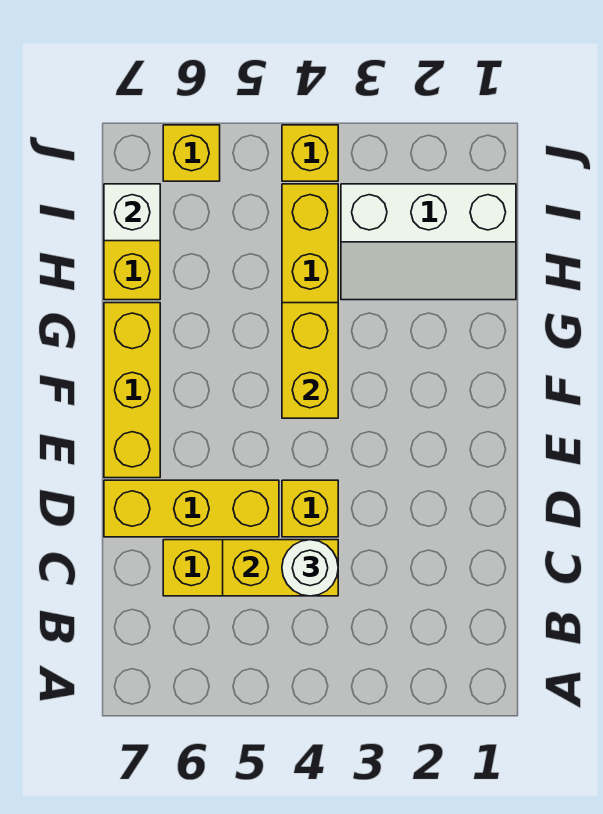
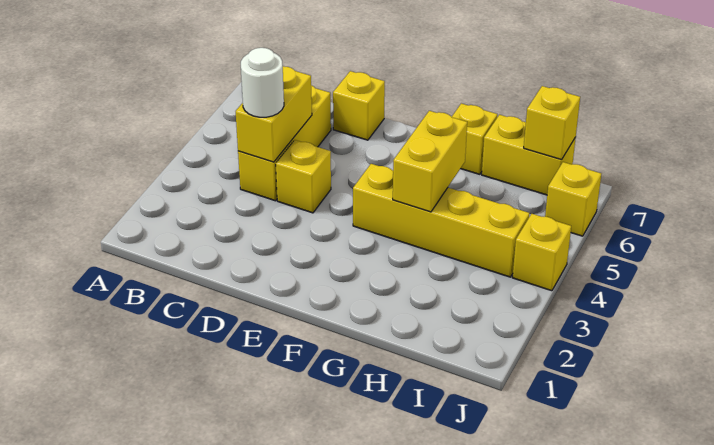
yellow 1x3 brick [104,480,279,537] -> yellow 1x1 brick [333,71,385,140]
yellow 1x3 brick [104,303,160,478] -> yellow 1x1 brick [452,103,497,174]
yellow 1x2 brick [282,303,338,418] -> yellow 1x2 brick turned to [393,111,467,212]
white 2x3 slope [341,184,516,300] -> none
white 1x1 brick [104,184,160,241] -> yellow 1x1 brick [524,86,580,160]

